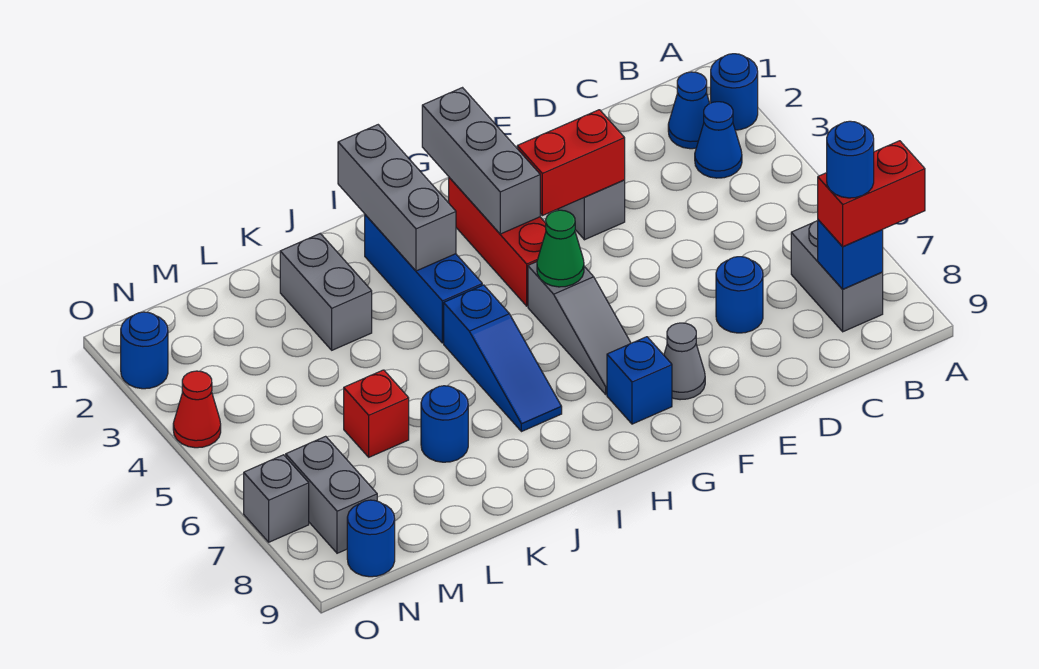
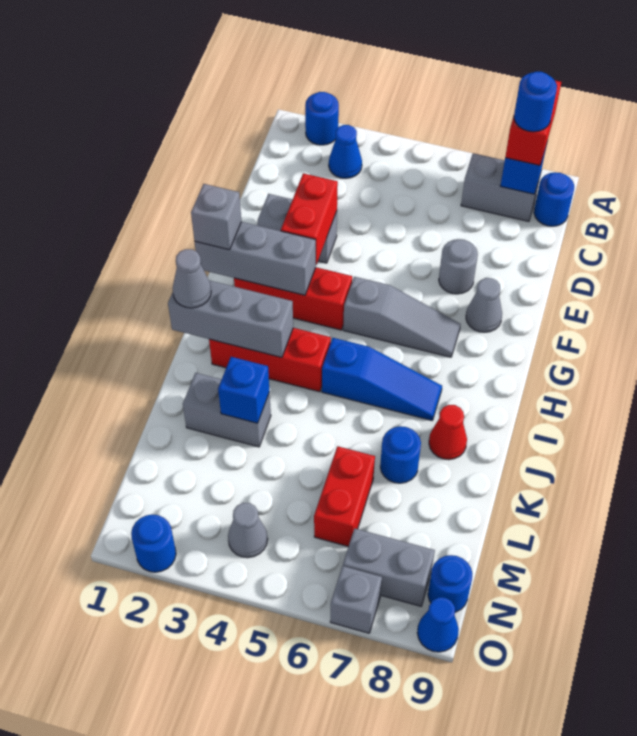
blue 1x1 cone [668,72,710,149] -> blue 1x1 cone moved to [417,597,459,652]
blue 1x1 round brick [716,257,763,333] -> blue 1x1 round brick moved to [534,172,574,226]
none -> grey 1x1 round brick [439,239,478,294]
none -> grey 1x1 brick [191,184,241,250]
green 1x1 cone [537,210,584,287] -> none
blue 1x1 brick [607,337,672,424] -> blue 1x1 brick moved to [218,357,270,423]
none -> grey 1x1 cone [173,249,211,308]
blue 1x3 brick [365,215,482,343] -> red 1x3 brick [209,328,331,392]
red 1x1 brick [344,370,409,457] -> red 1x2 brick [314,446,375,546]
none -> grey 1x1 cone [228,503,268,558]
red 1x1 cone [173,371,221,448] -> red 1x1 cone moved to [429,405,467,460]

